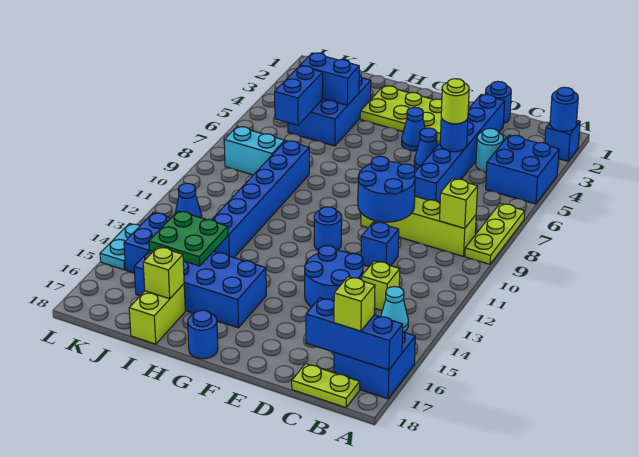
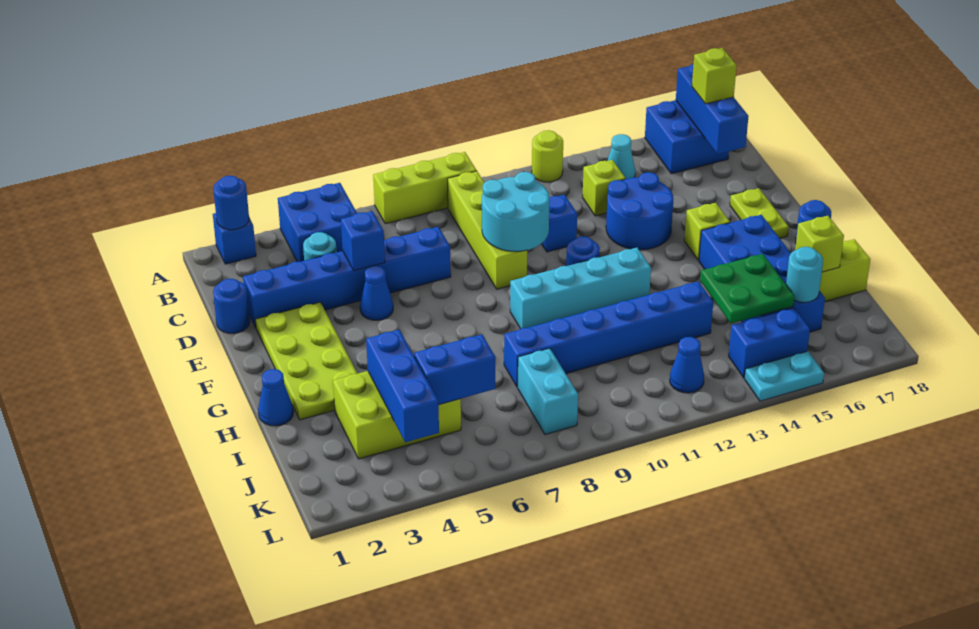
lime 1x3 plate [465,204,525,264] -> lime 1x3 brick [373,152,477,224]
lime 1x1 brick [440,179,478,228] -> lime 1x1 brick moved to [684,203,730,260]
lime 1x2 plate [292,364,360,408] -> lime 1x2 plate moved to [730,188,789,238]
blue 1x1 round brick [440,118,468,152] -> blue 1x1 brick [341,211,385,271]
lime 1x1 round brick [441,79,469,124] -> lime 1x1 round brick moved to [532,130,563,182]
blue 2x2 round brick [358,156,415,222] -> cyan 2x2 round brick [482,172,550,251]
blue 1x1 cone [402,107,425,151] -> blue 1x1 cone moved to [258,369,293,426]
none -> cyan 1x4 brick [510,248,651,329]
blue 2x3 brick [288,76,371,146] -> lime 2x3 brick [333,371,461,459]
blue 1x2 brick [300,53,359,105] -> blue 1x3 brick [366,330,439,442]
none -> cyan 1x1 round brick [786,247,823,302]

